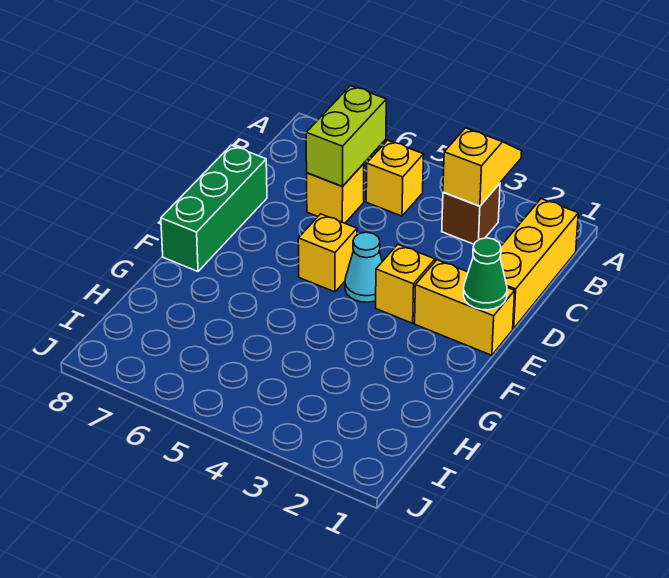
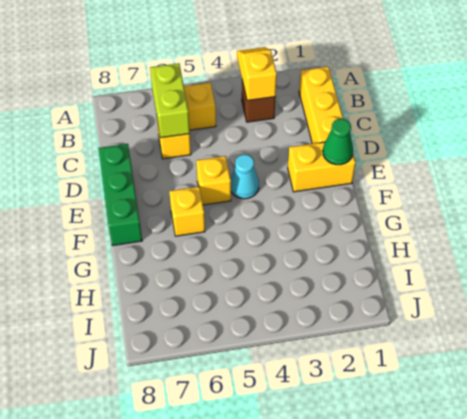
yellow 1x1 brick [376,244,435,323] -> yellow 1x1 brick moved to [169,187,205,236]

